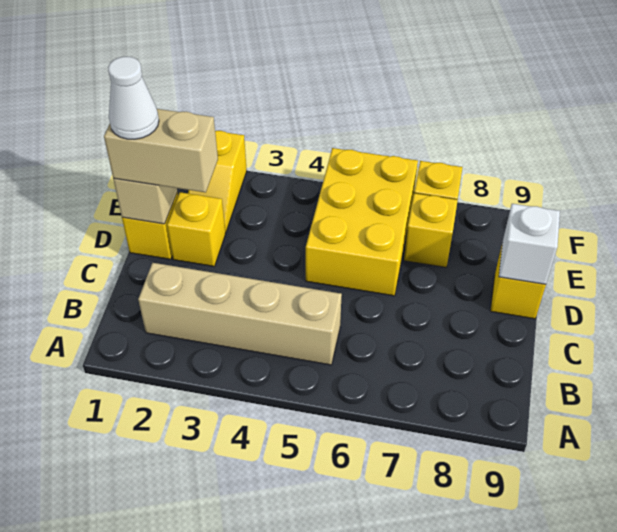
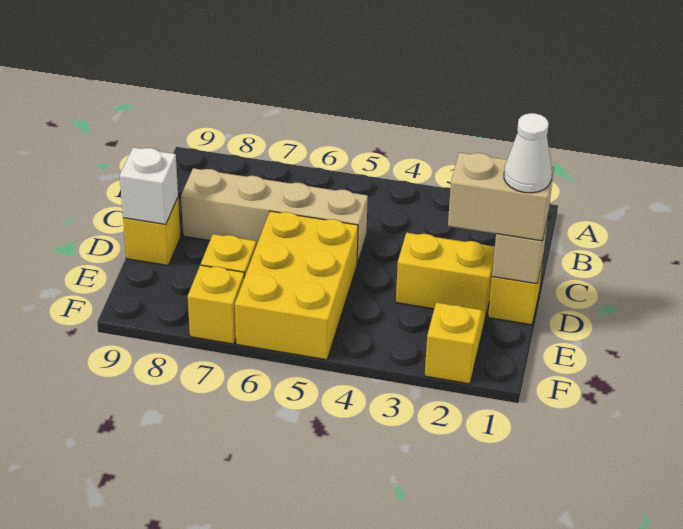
tan 1x4 brick [138,263,342,365] -> tan 1x4 brick moved to [181,168,368,264]
yellow 1x1 brick [167,192,225,266] -> yellow 1x2 brick [396,233,495,314]

